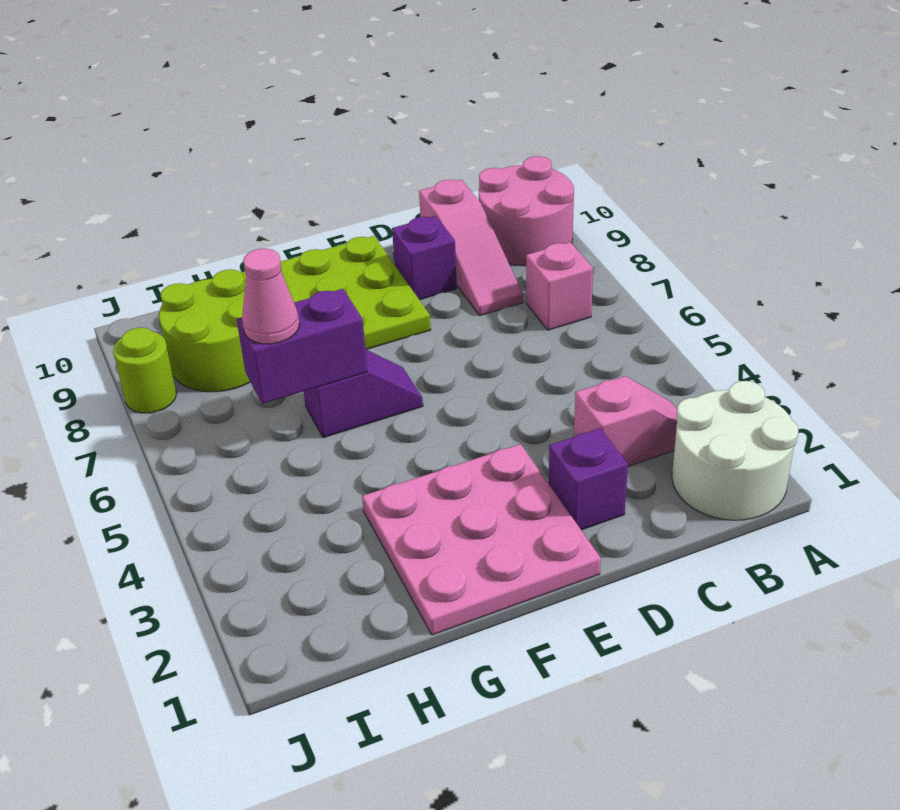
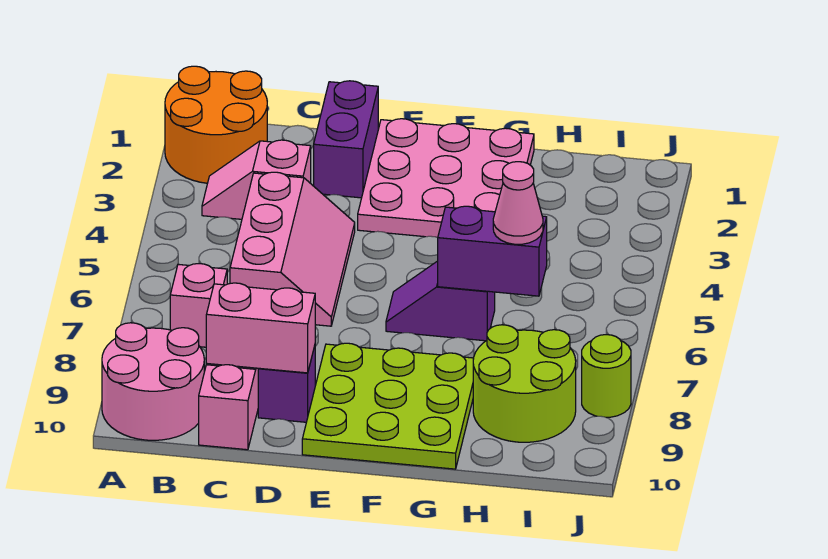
white 2x2 round brick [672,381,798,520] -> orange 2x2 round brick [165,66,267,183]
none -> pink 2x3 slope [230,172,355,326]
none -> pink 1x2 brick [206,283,315,373]
purple 1x1 brick [549,428,628,530] -> purple 1x2 brick [314,81,378,198]

